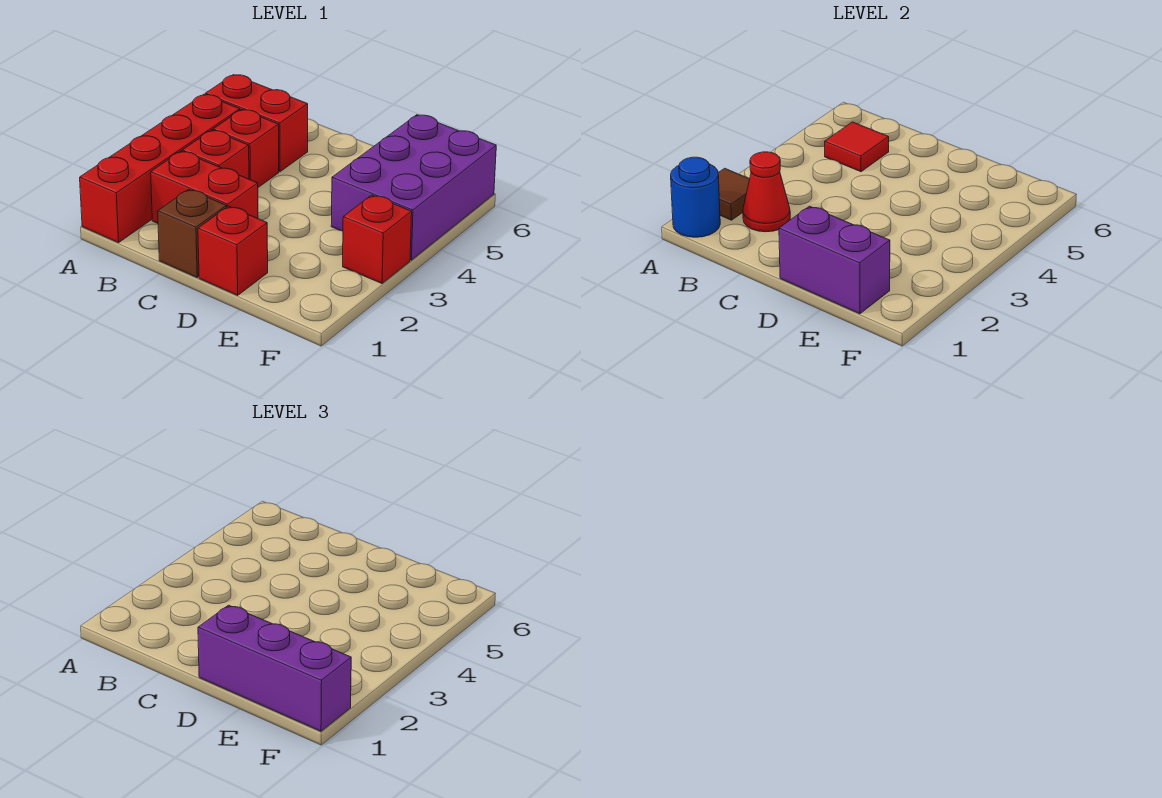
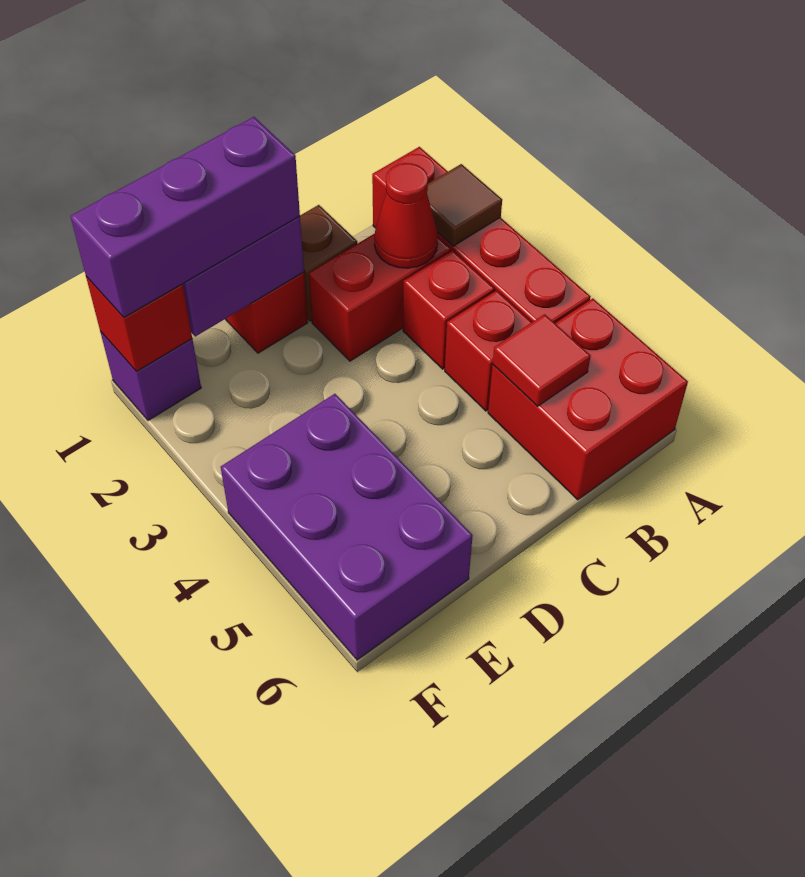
blue 1x1 round brick [671,157,720,237] -> none
red 1x2 brick [205,75,308,172] -> red 2x2 brick [488,298,688,500]
none -> purple 1x1 brick [100,331,201,420]
red 1x1 brick [343,195,412,283] -> red 1x1 brick moved to [86,276,192,372]

